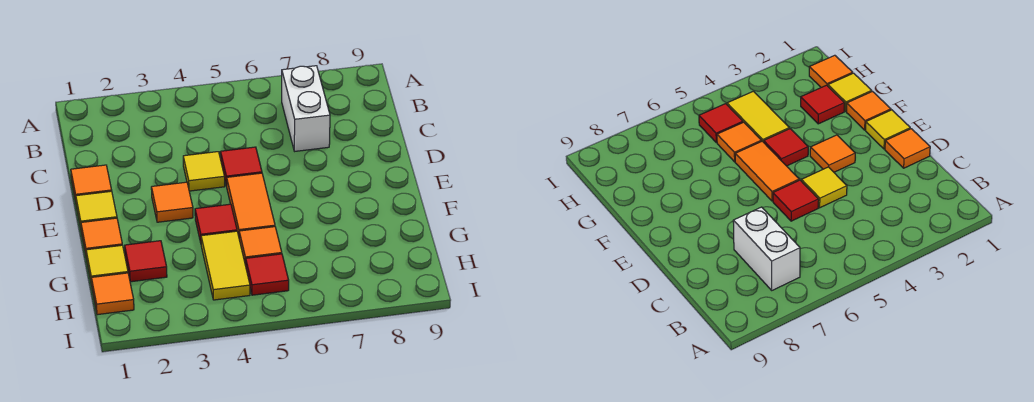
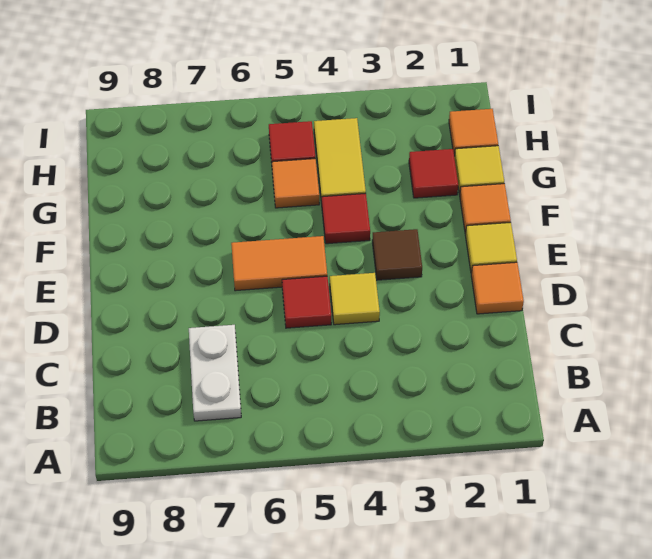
white 1x2 brick [282,66,330,151] -> white 1x2 plate [189,325,241,421]
orange 1x1 tile [151,182,193,222] -> brown 1x1 tile [372,229,422,280]
orange 1x2 tile [227,173,275,236] -> orange 1x2 tile turned to [231,236,327,291]

